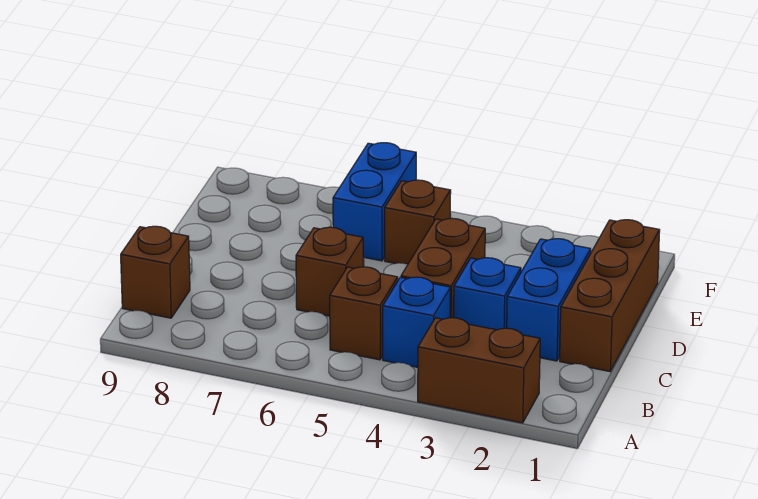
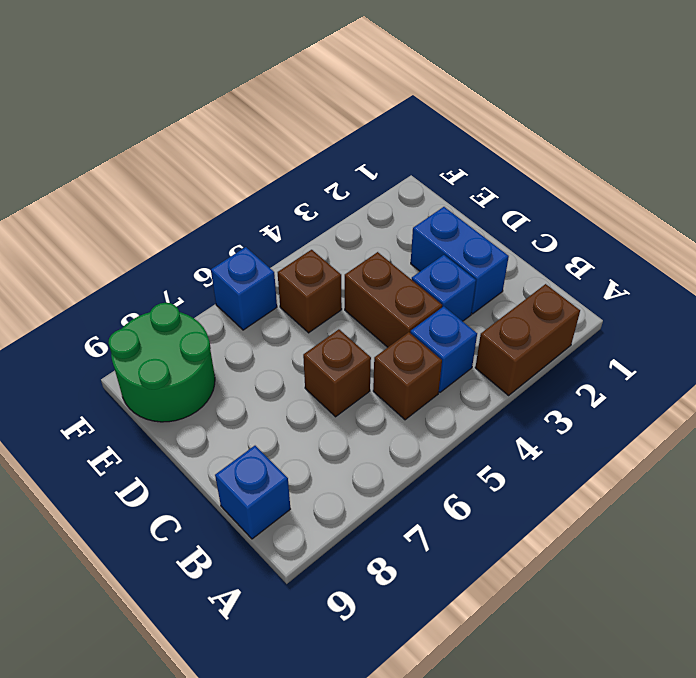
brown 1x1 brick [121,226,190,318] -> blue 1x1 brick [215,446,290,539]
brown 1x3 brick [560,220,660,371] -> none
blue 1x2 brick [333,143,416,261] -> blue 1x1 brick [211,247,277,330]
none -> green 2x2 round brick [108,303,215,422]

